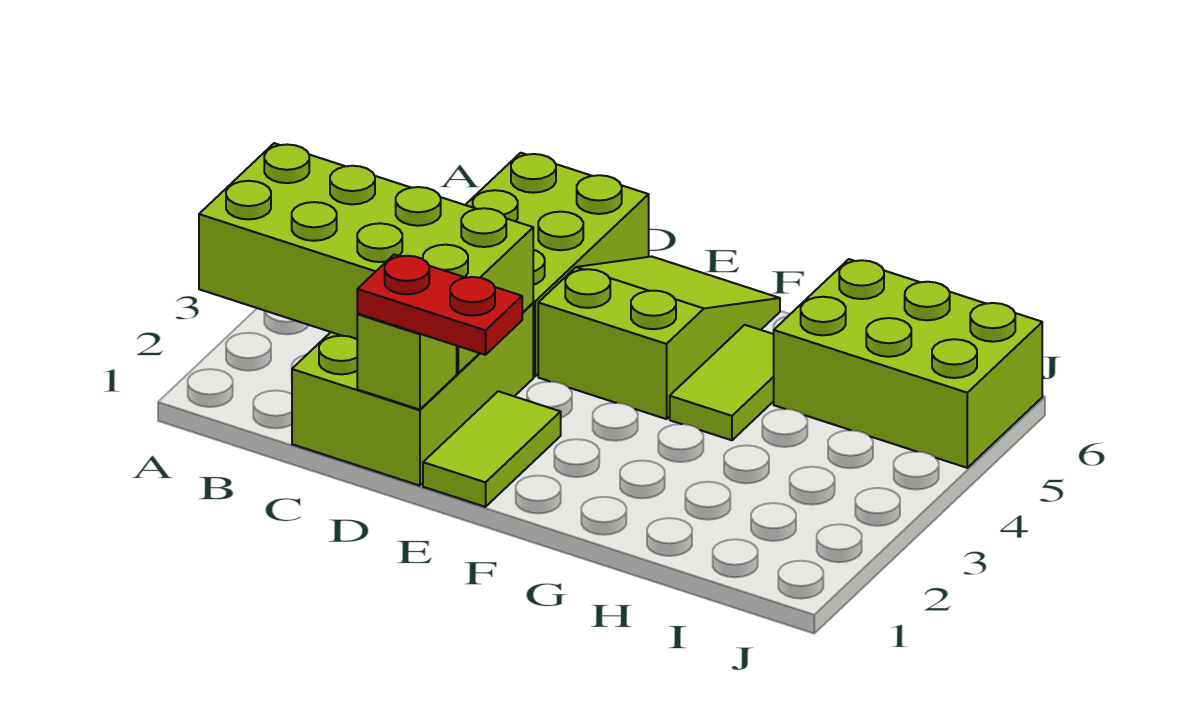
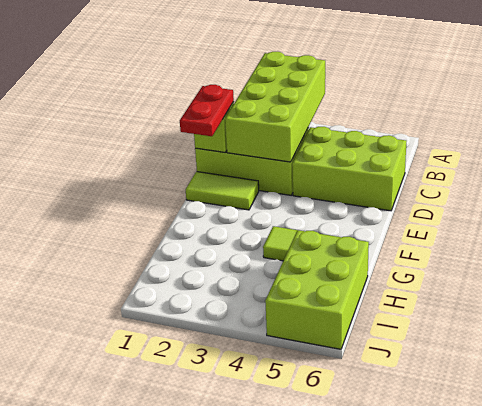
lime 2x3 slope [538,257,780,419] -> none

